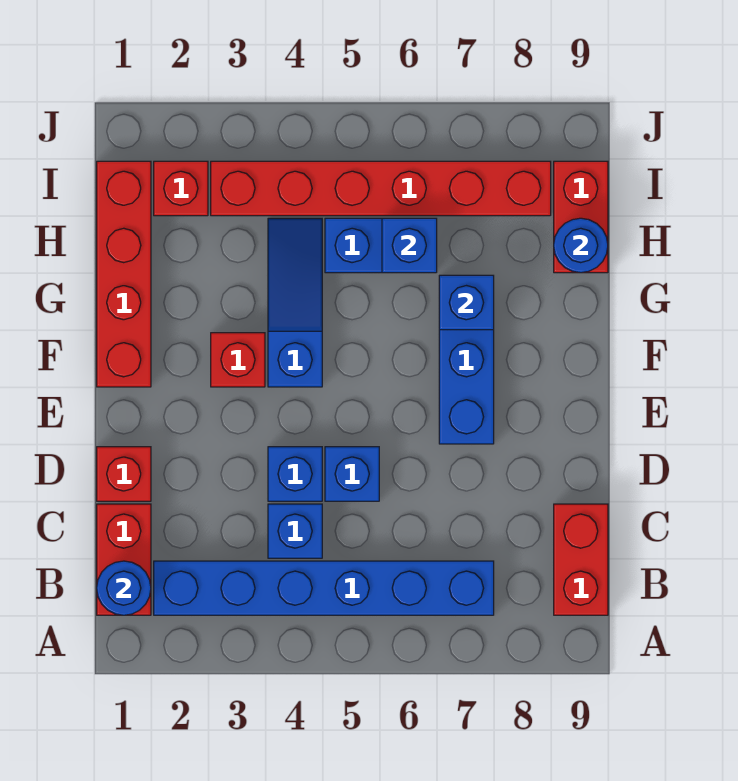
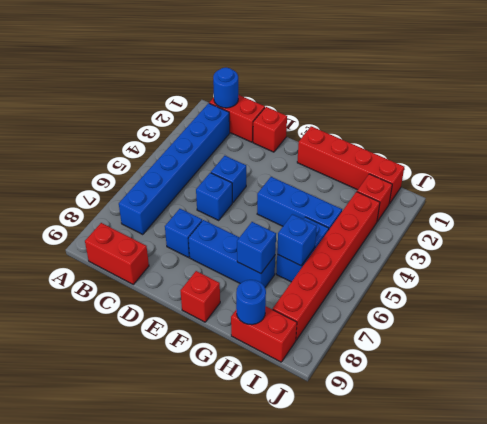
blue 1x1 brick [268,504,322,558] -> blue 1x1 brick moved to [165,209,202,257]
red 1x1 brick [211,333,265,387] -> red 1x1 brick moved to [181,271,220,322]
blue 1x3 slope [268,218,322,387] -> blue 1x3 brick [257,177,342,229]

